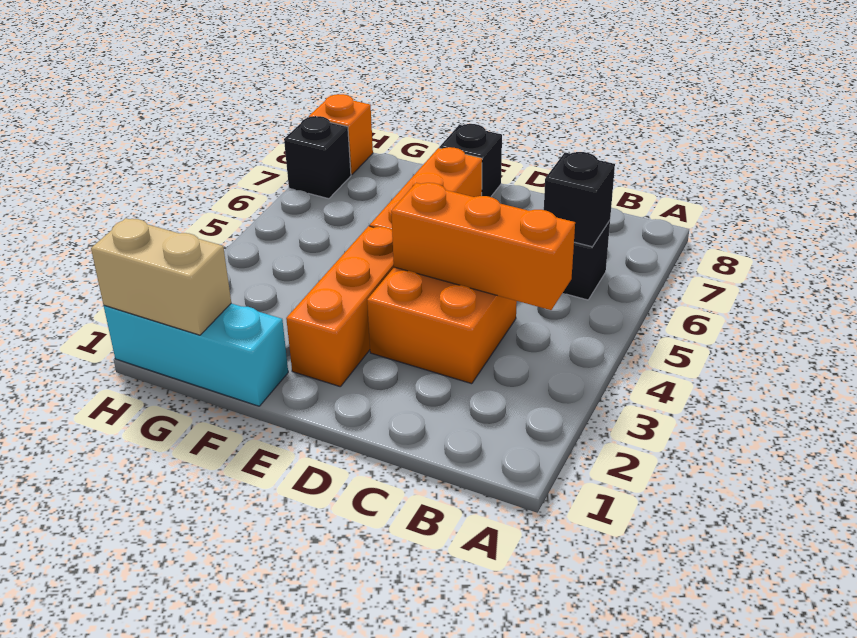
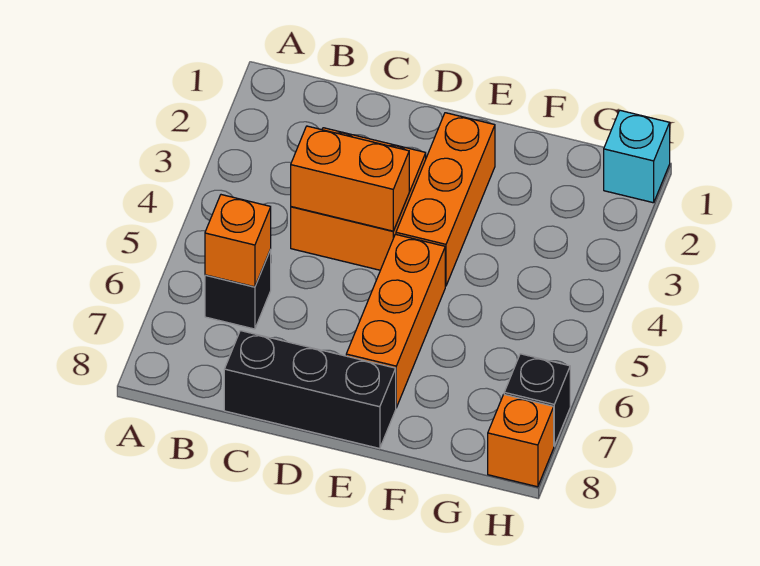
orange 1x3 brick [391,183,575,310] -> orange 1x2 brick [291,126,409,231]
black 1x1 brick [544,152,615,247] -> orange 1x1 brick [205,195,271,287]
black 1x1 brick [439,124,502,197] -> black 1x3 brick [224,331,396,449]
cyan 1x3 brick [104,303,288,406] -> cyan 1x1 brick [604,110,670,203]
tan 1x2 brick [91,218,231,335] -> none

